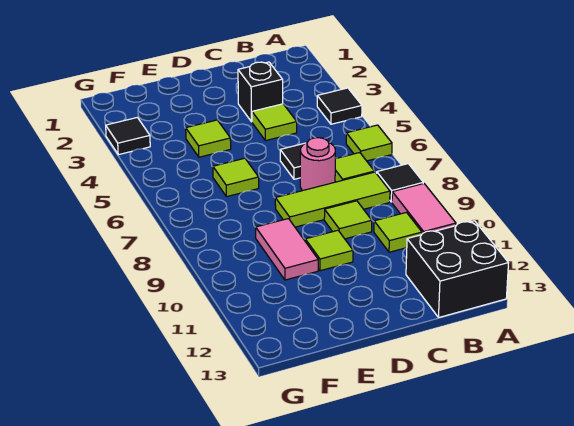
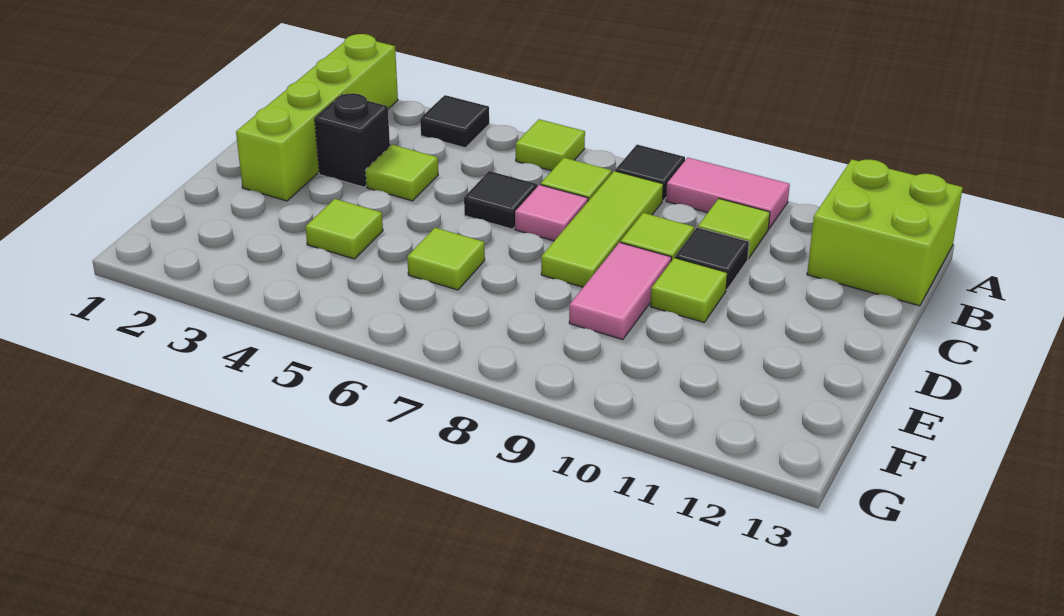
none -> lime 1x4 brick [236,34,398,201]
black 2x2 brick [406,221,508,318] -> lime 2x2 brick [807,160,963,306]
pink 1x1 round brick [300,138,335,191] -> pink 1x1 tile [515,185,588,241]
pink 1x2 tile [256,219,318,280] -> pink 1x2 tile turned to [569,242,671,340]
black 1x1 tile [106,117,150,155] -> black 1x1 tile moved to [675,227,749,290]

